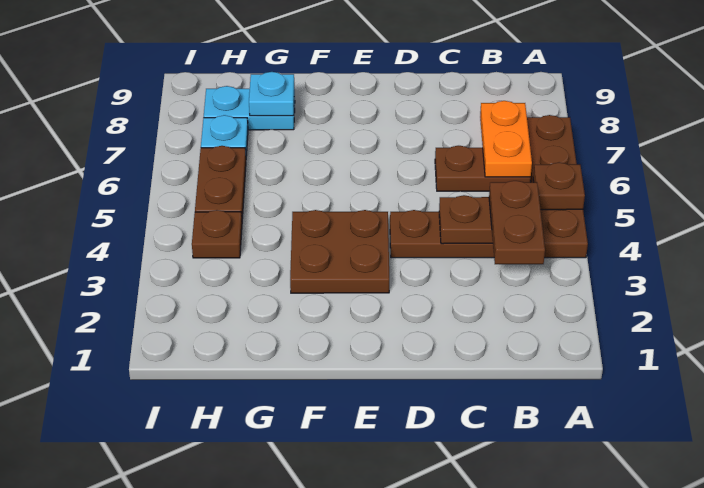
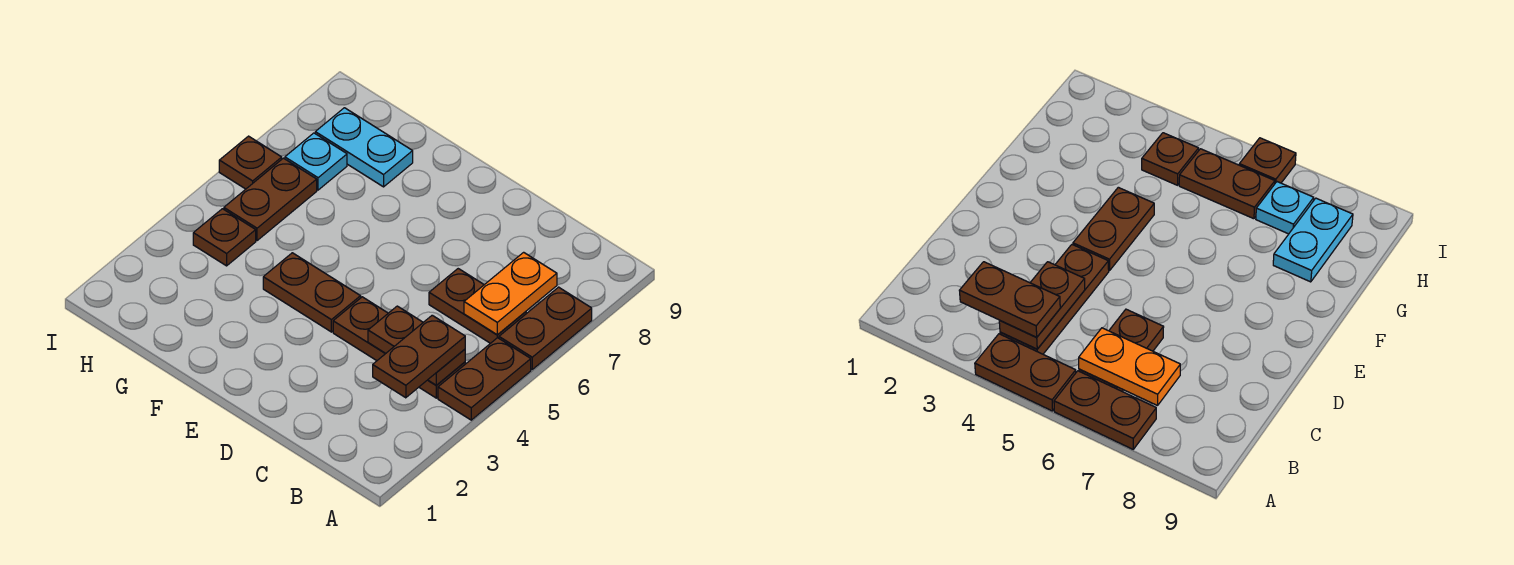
brown 1x1 plate [533,162,585,210] -> brown 1x1 plate moved to [219,136,282,189]
brown 2x2 plate [290,210,389,293] -> brown 1x2 plate [263,253,361,332]
cyan 1x1 plate [249,72,294,116] -> none

